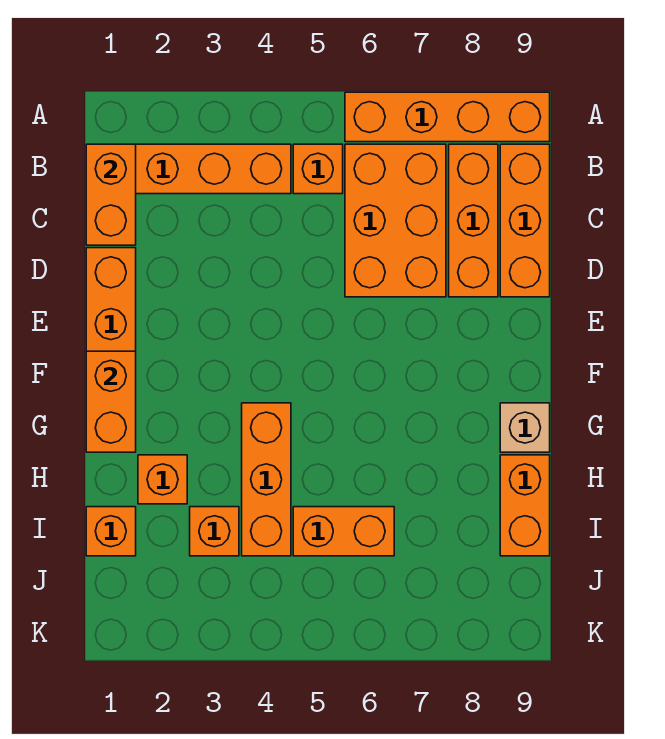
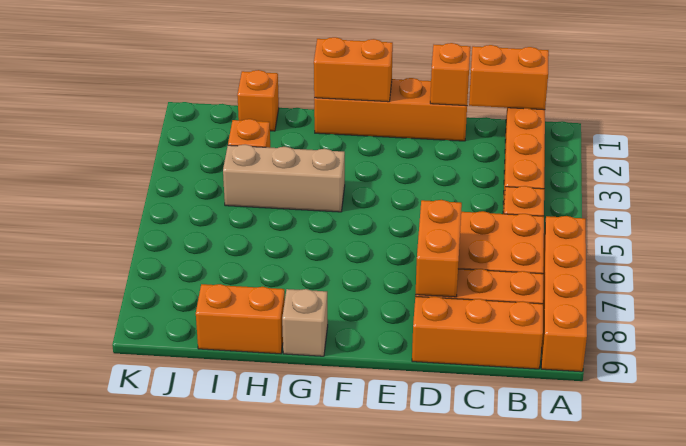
orange 1x3 brick [242,403,291,556] -> tan 1x3 brick [223,144,345,212]
orange 1x1 brick [138,455,187,504] -> orange 1x1 brick moved to [430,43,470,106]
orange 1x2 brick [293,507,394,556] -> orange 1x2 brick moved to [415,200,462,297]

